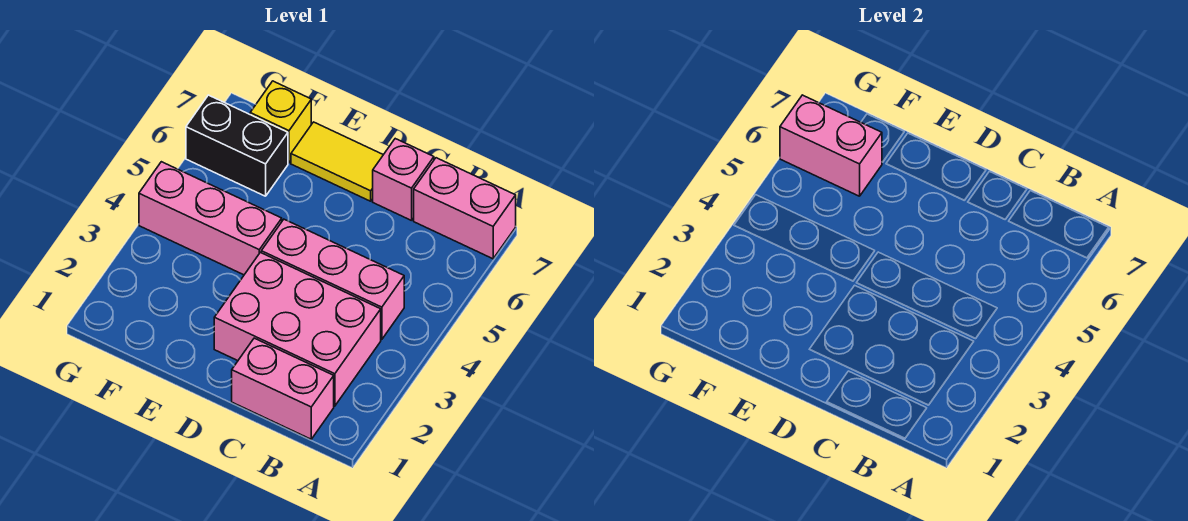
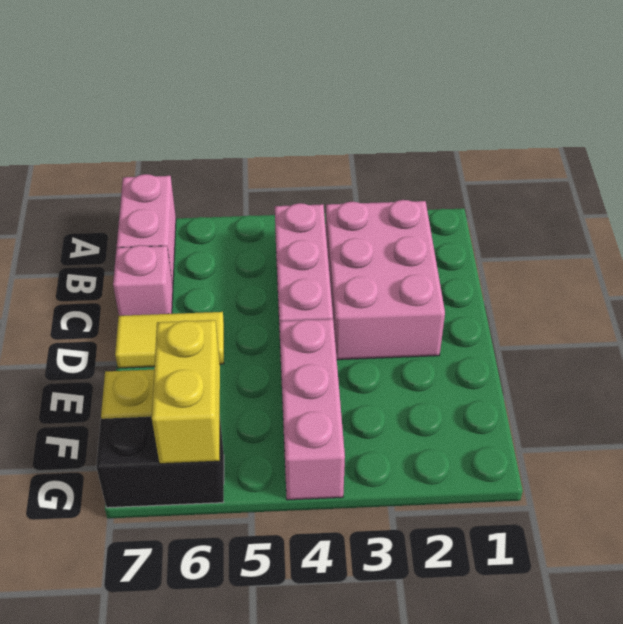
pink 1x2 brick [232,338,334,439] -> none
yellow 1x2 tile [291,122,383,201] -> yellow 1x2 tile turned to [115,312,224,368]
black 1x2 brick [186,95,288,196] -> black 1x2 brick turned to [96,417,224,508]
pink 1x2 brick [780,95,882,196] -> yellow 1x2 brick [152,320,220,464]

